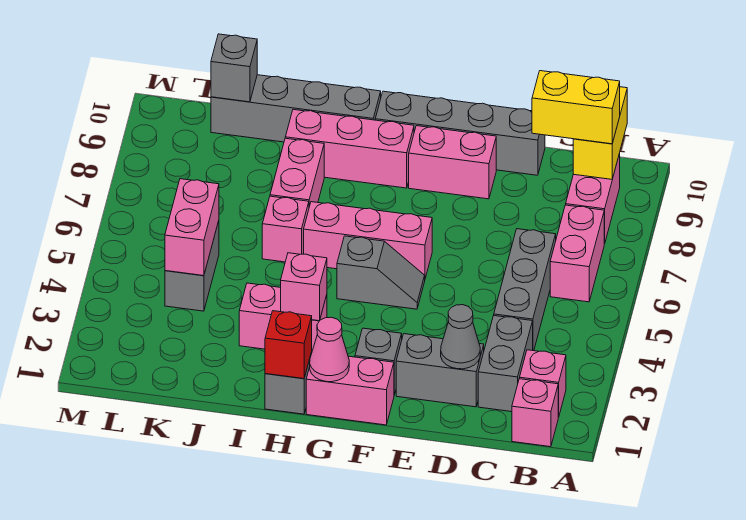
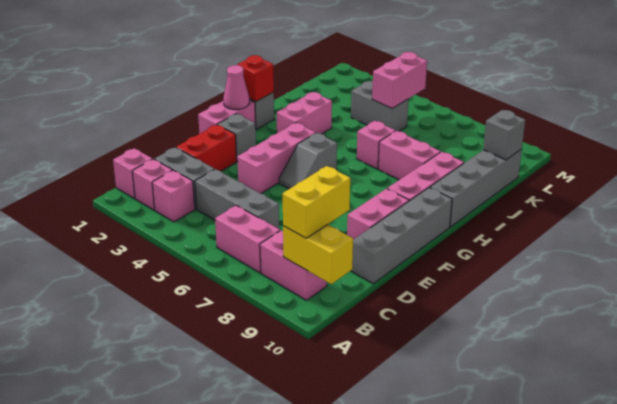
grey 1x2 brick [396,334,484,407] -> red 1x2 brick [176,125,237,171]
grey 1x1 cone [441,305,480,369] -> none
pink 1x3 brick [304,202,432,278] -> pink 1x3 brick moved to [237,123,316,193]
pink 1x1 brick [281,253,327,321] -> pink 1x1 brick moved to [152,170,195,222]
pink 1x2 brick [165,179,219,276] -> pink 1x2 brick turned to [372,52,427,108]

